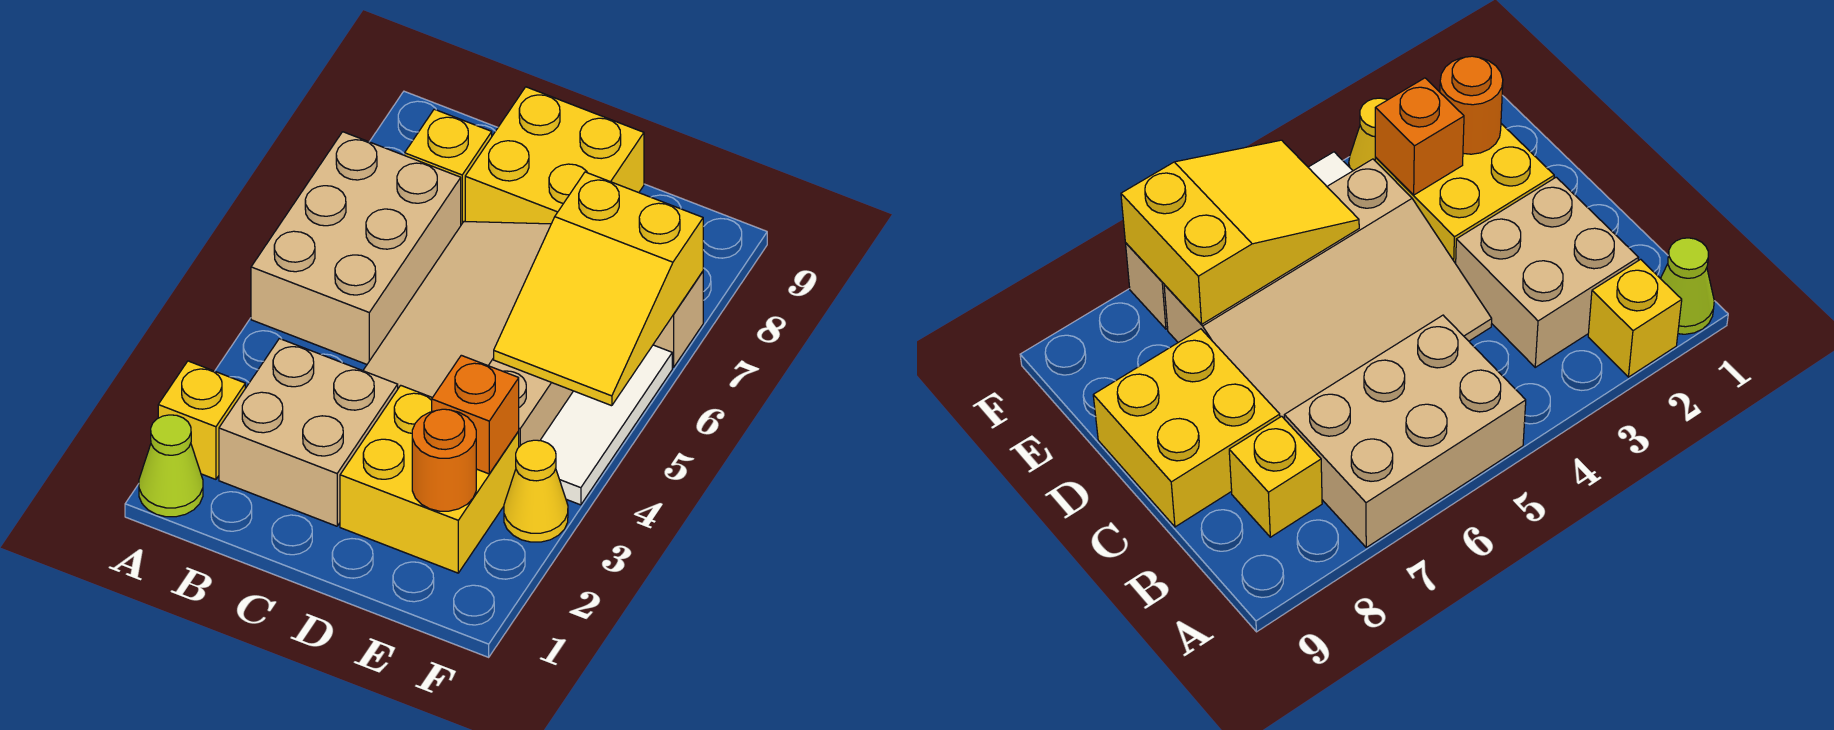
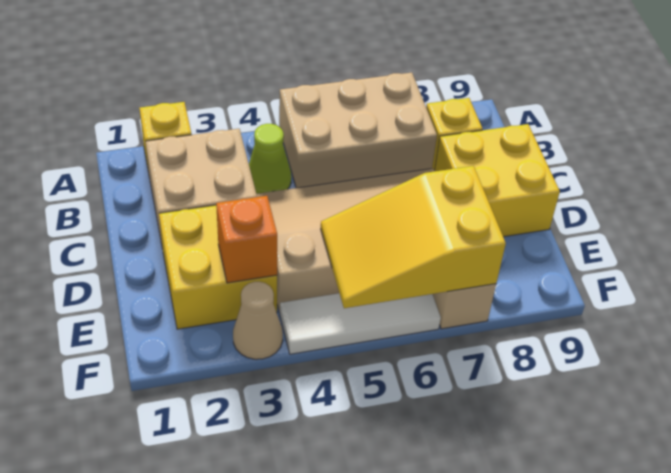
lime 1x1 cone [139,415,203,517] -> lime 1x1 cone moved to [249,124,291,194]
orange 1x1 round brick [412,409,476,511] -> none
yellow 1x1 cone [504,440,568,542] -> tan 1x1 cone [233,282,283,359]

